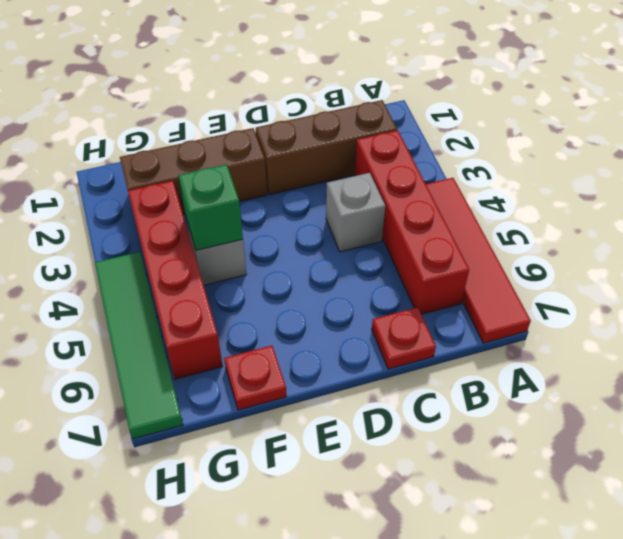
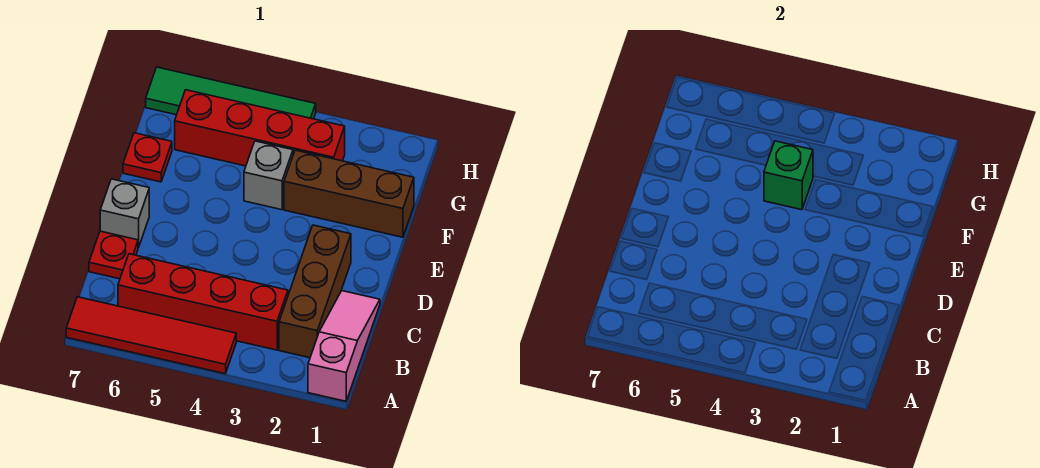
none -> pink 1x3 slope [308,291,380,401]
grey 1x1 brick [326,173,385,252] -> grey 1x1 brick moved to [100,179,149,248]
brown 1x3 brick [120,128,267,214] -> brown 1x3 brick turned to [284,150,414,237]

